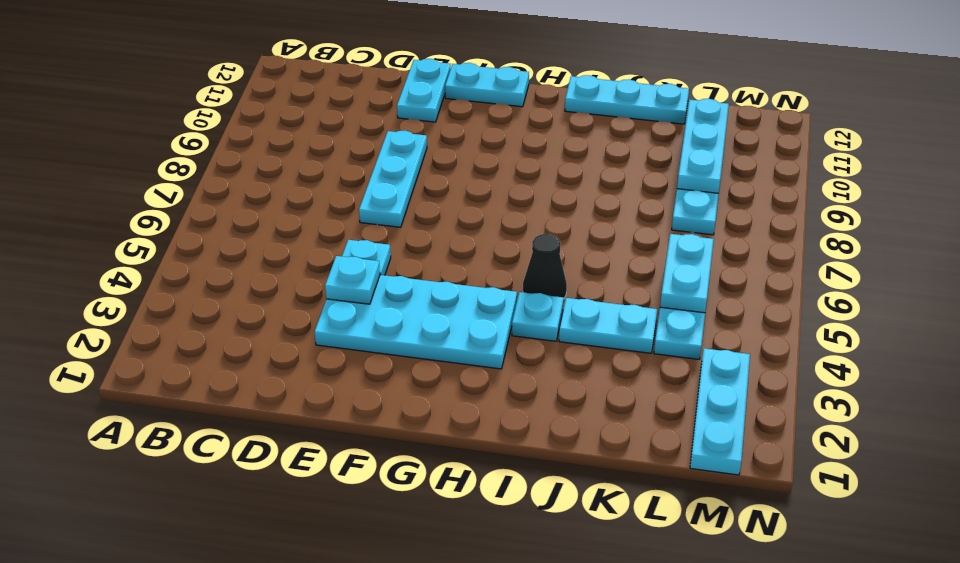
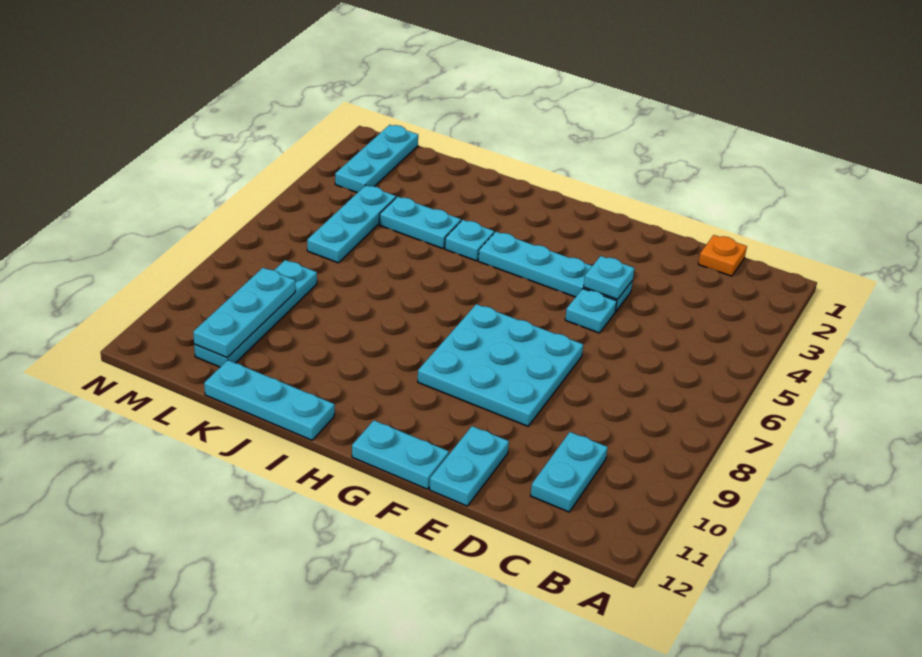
none -> orange 1x1 plate [698,235,747,276]
cyan 2x4 plate [315,275,517,369] -> cyan 1x4 plate [478,232,633,312]
cyan 1x3 plate [359,131,427,227] -> cyan 3x3 plate [418,304,583,426]
black 1x1 cone [523,234,567,298] -> none
cyan 1x2 plate [660,234,714,313] -> cyan 1x2 plate moved to [531,432,608,512]

